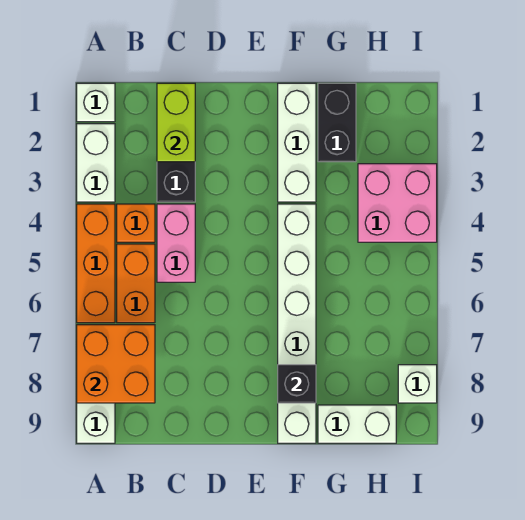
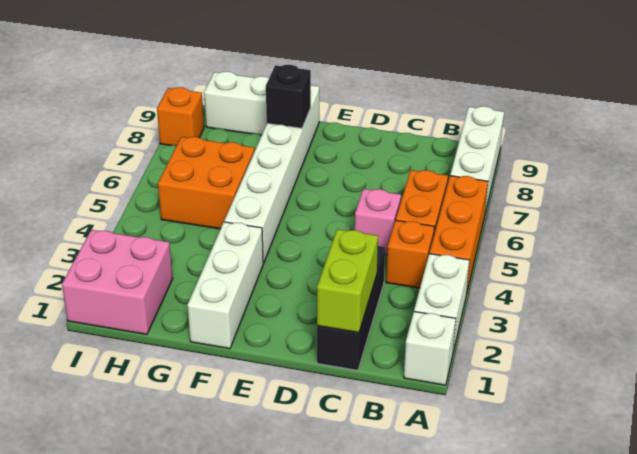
orange 2x2 brick [77,325,155,403] -> orange 2x2 brick moved to [158,137,255,229]
pink 1x2 brick [157,204,195,282] -> pink 1x1 brick [355,189,401,255]
black 1x2 brick [318,83,356,162] -> none
pink 2x2 brick [358,164,437,242] -> pink 2x2 brick moved to [62,230,173,335]
white 1x1 brick [398,365,437,403] -> orange 1x1 brick [157,87,204,146]

